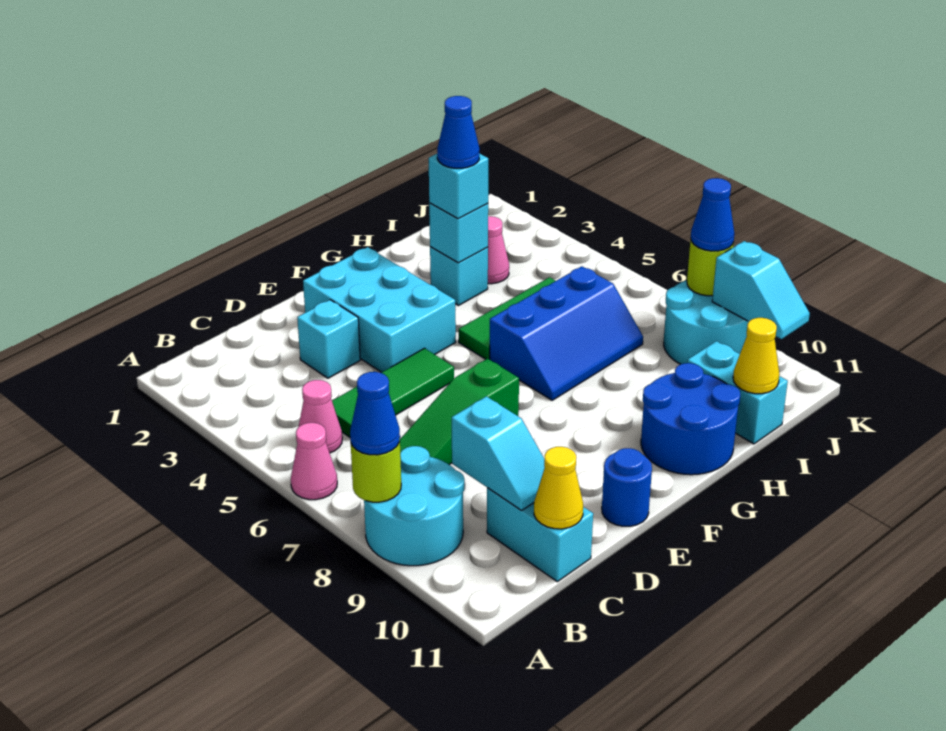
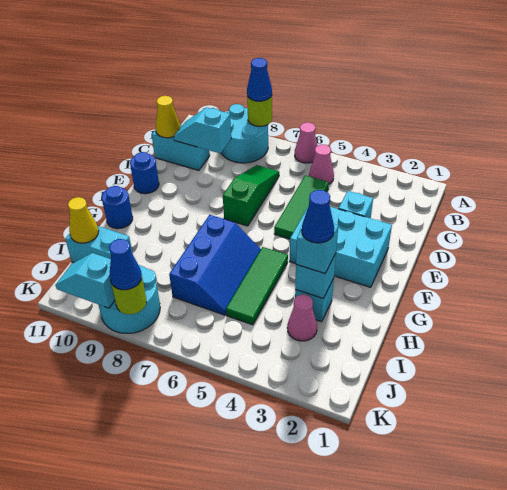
blue 2x3 slope [489,266,643,400] -> blue 2x3 slope turned to [169,215,261,315]
blue 2x2 round brick [641,363,740,475] -> blue 1x1 round brick [102,186,133,229]

